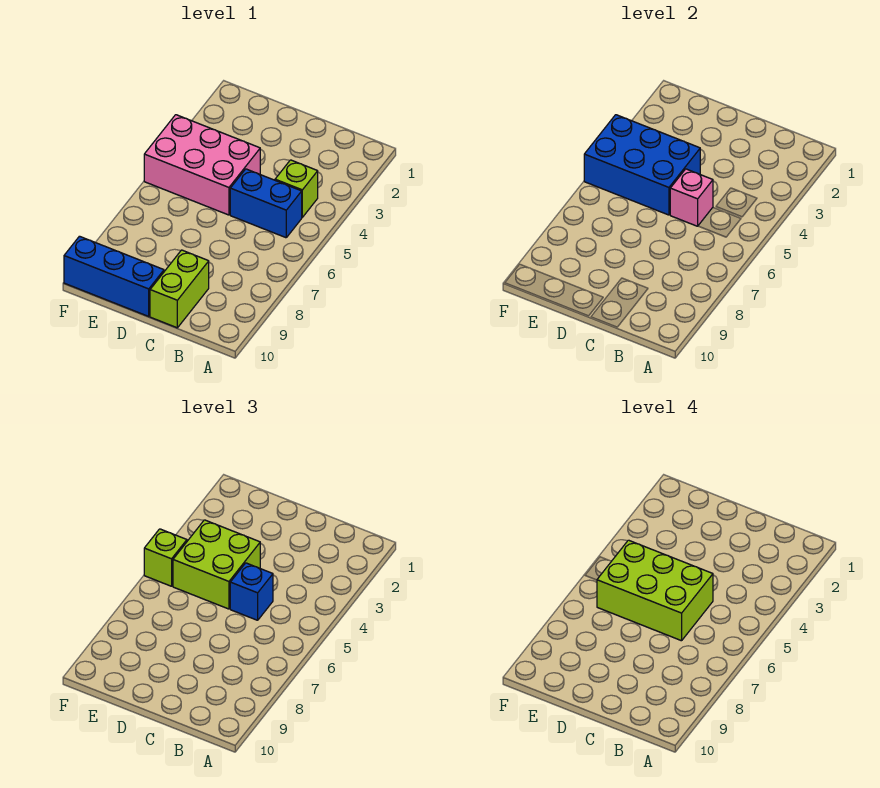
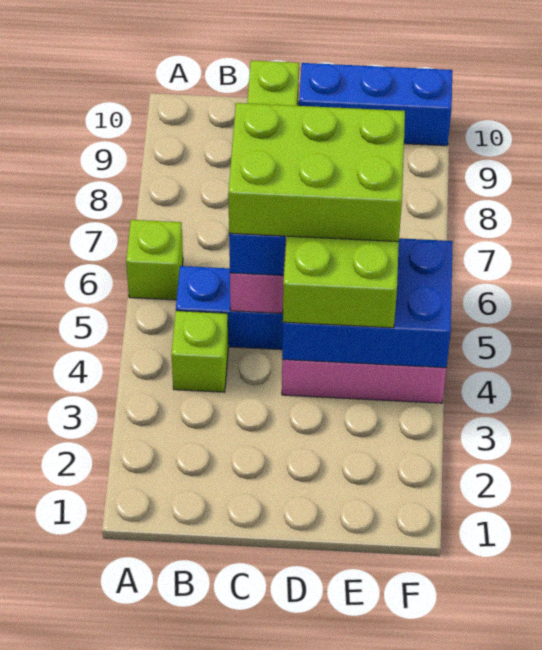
lime 1x1 brick [144,529,187,586] -> lime 1x1 brick moved to [126,220,183,300]

